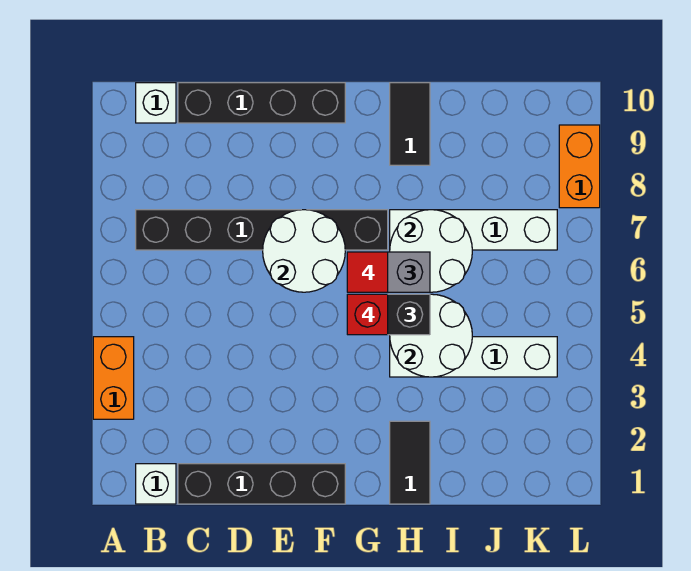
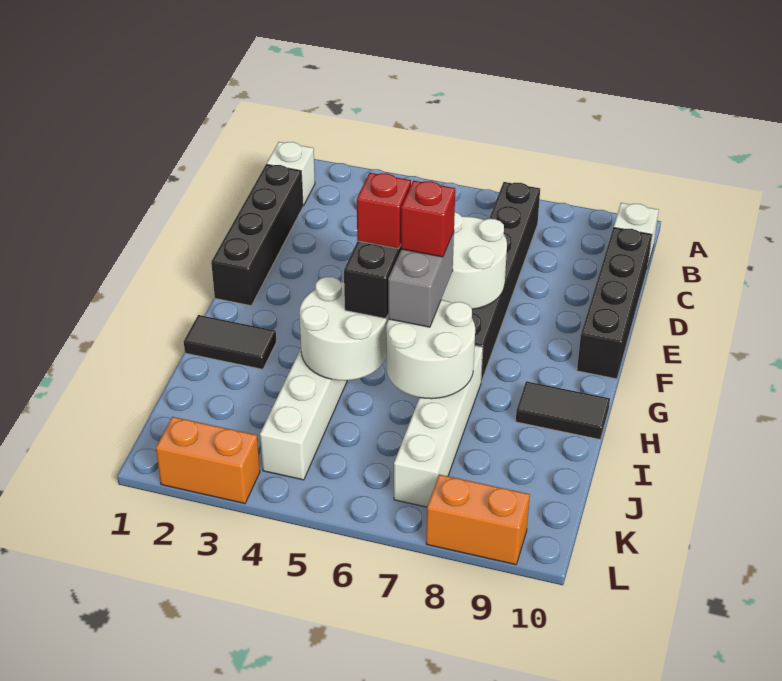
orange 1x2 brick [93,337,134,419] -> orange 1x2 brick moved to [156,417,260,504]
red 1x1 tile [347,252,388,292] -> red 1x1 brick [401,181,455,257]

